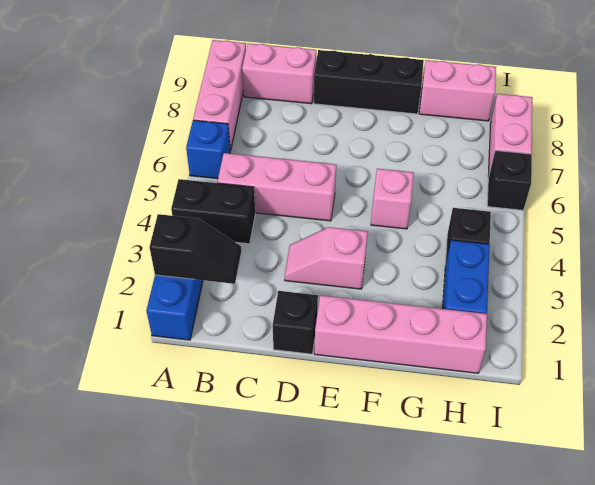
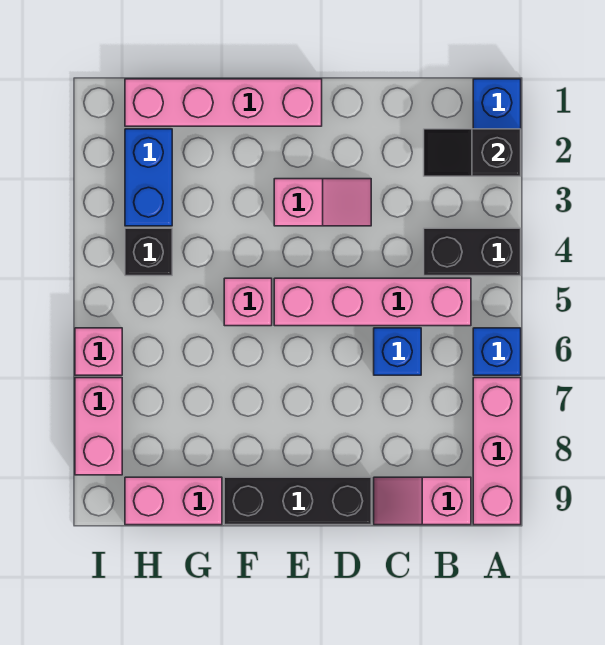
pink 1x3 brick [217,153,336,221] -> pink 1x4 brick [274,278,471,326]
pink 1x2 brick [242,43,316,104] -> pink 1x2 slope [374,477,471,525]
none -> blue 1x1 brick [374,328,421,375]
black 1x1 brick [273,291,318,354] -> none
black 1x1 brick [487,150,532,210] -> pink 1x1 brick [75,328,122,375]

